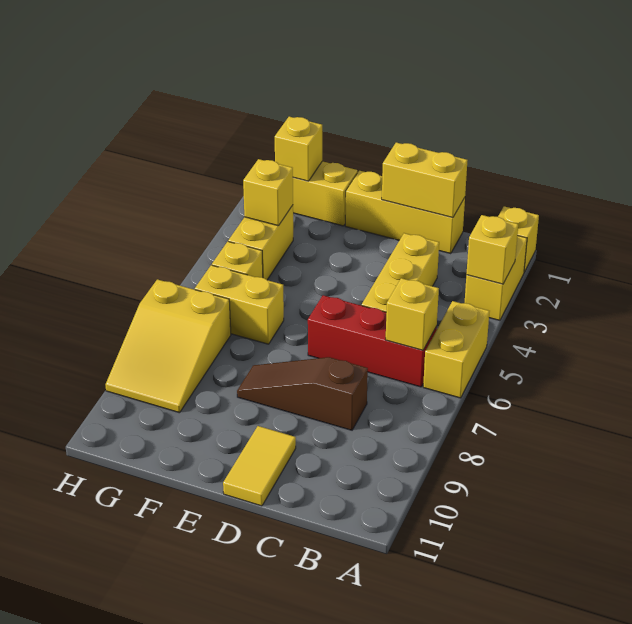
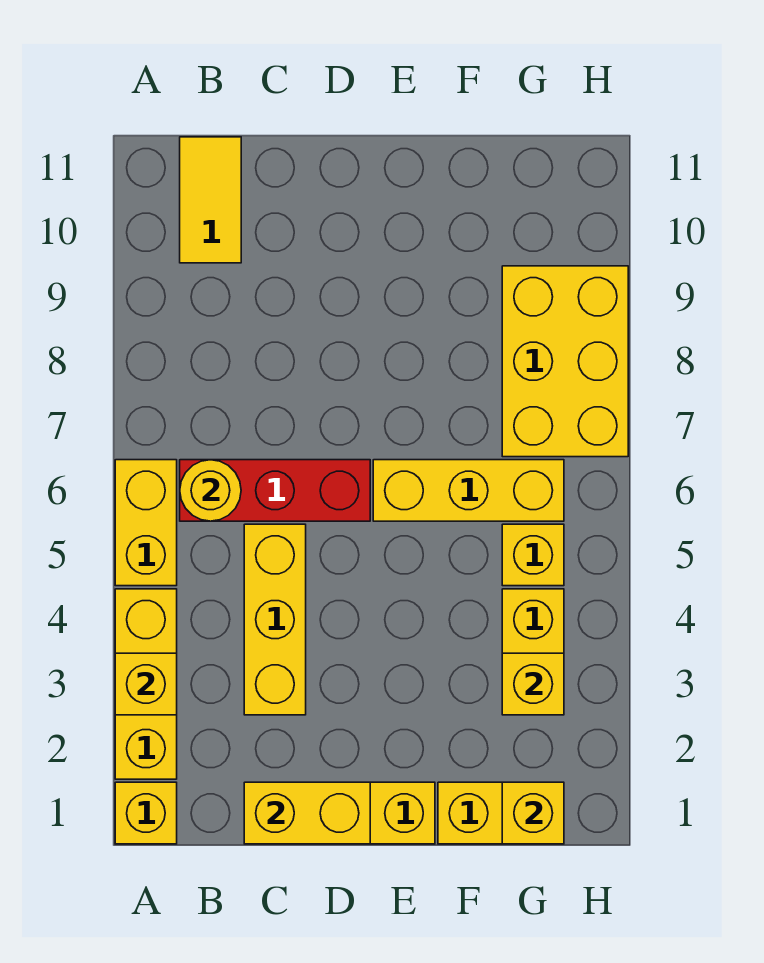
yellow 1x2 brick [465,236,527,320] -> yellow 1x3 brick [115,589,177,779]
yellow 1x1 brick [386,278,439,350] -> yellow 1x1 round brick [180,460,241,521]
brown 1x3 slope [237,357,368,430] -> none
yellow 1x2 tile [223,426,296,506] -> yellow 1x2 tile moved to [180,137,241,263]
yellow 1x2 brick [195,265,284,344] -> yellow 1x3 brick [373,460,564,521]
yellow 2x3 slope [106,279,231,413] -> yellow 2x3 brick [502,266,628,457]

